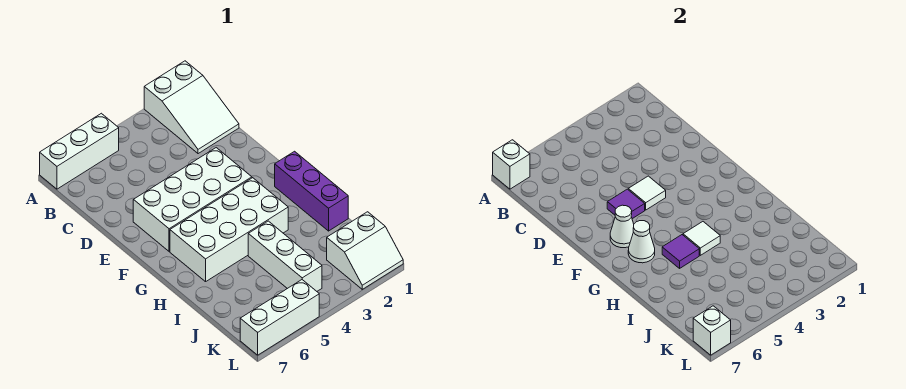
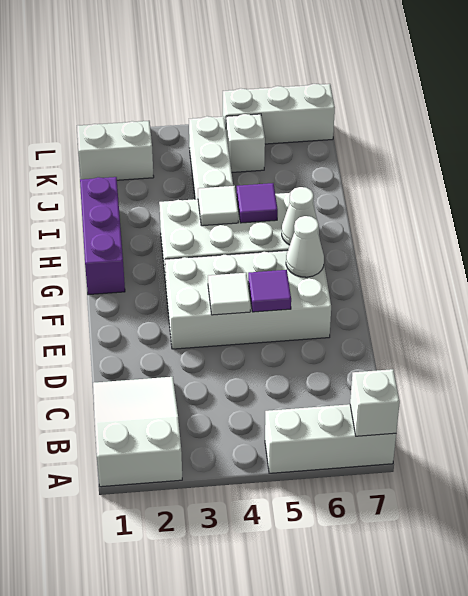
white 1x1 brick [693,306,731,355] -> white 1x1 brick moved to [226,114,265,172]

